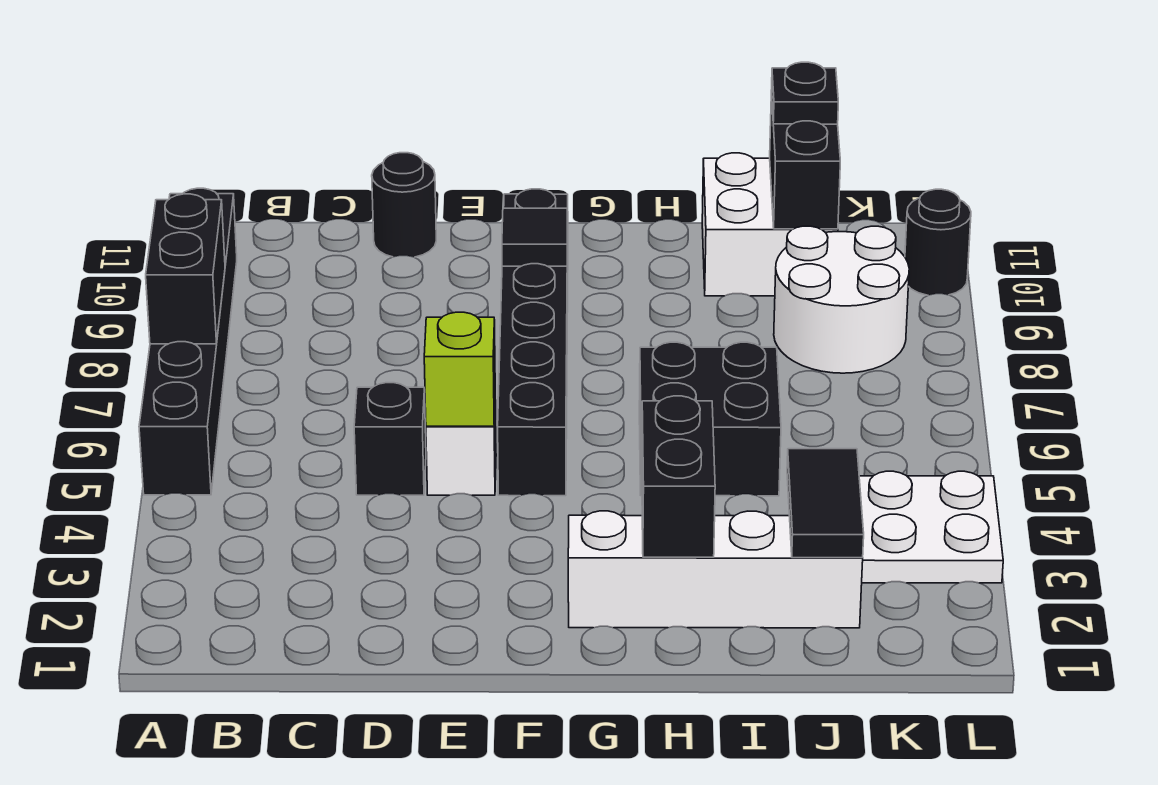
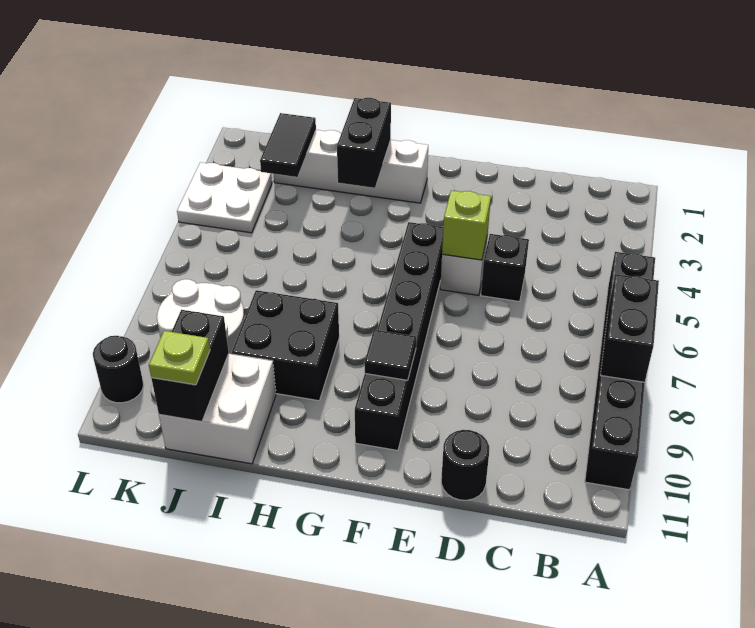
black 2x2 brick [639,342,781,496] -> black 2x2 brick moved to [232,290,339,401]
black 1x1 plate [771,62,838,124] -> lime 1x1 plate [149,331,210,385]

